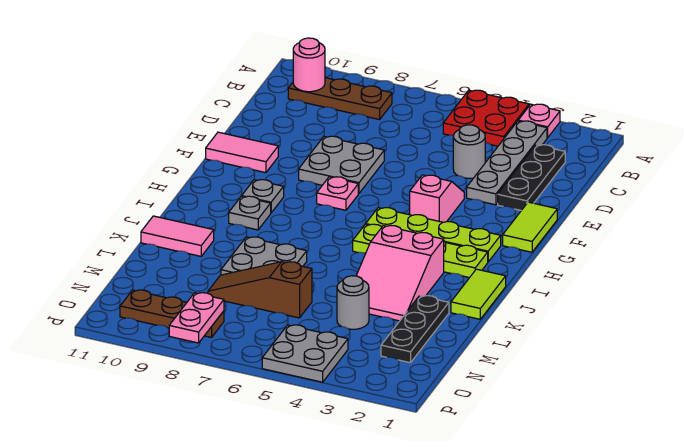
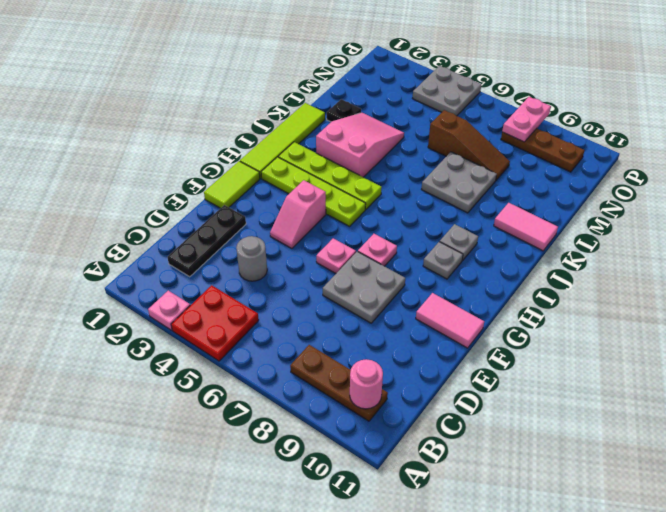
grey 1x4 plate [467,121,547,205] -> none
none -> pink 1x1 plate [316,238,356,273]
lime 1x2 tile [451,269,506,319] -> lime 1x4 tile [240,103,325,178]
black 1x3 plate [381,296,449,363] -> black 1x1 plate [327,99,361,122]
grey 1x1 round brick [337,276,369,329] -> none

